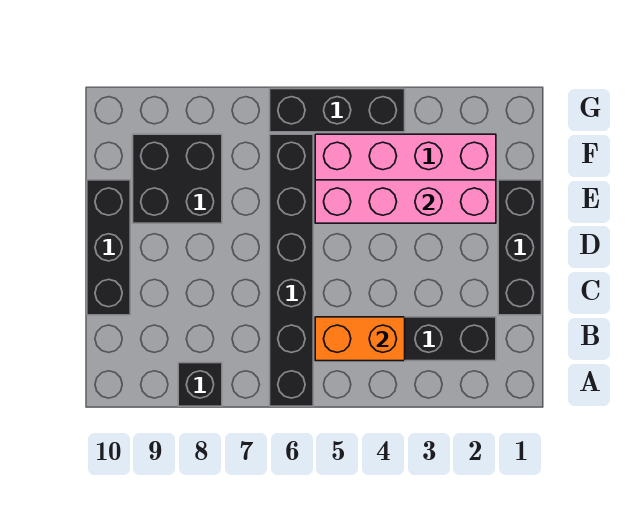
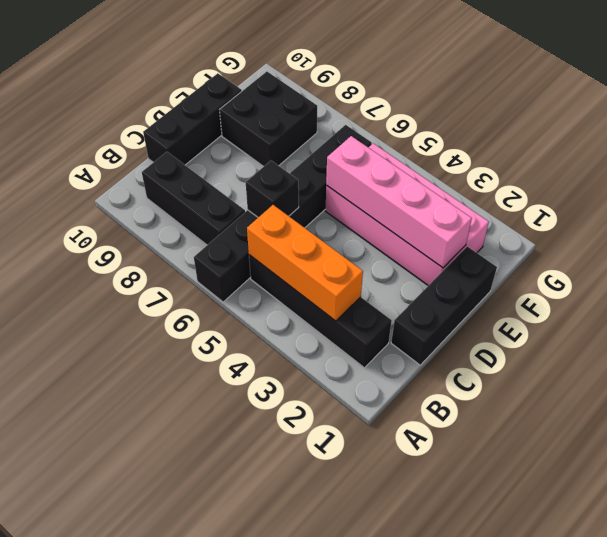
black 1x1 brick [178,363,222,406] -> black 1x1 brick moved to [246,161,299,217]
orange 1x2 brick [315,317,405,361] -> orange 1x3 brick [247,205,363,321]
black 1x3 brick [270,89,405,132] -> black 1x3 brick moved to [142,152,245,245]

